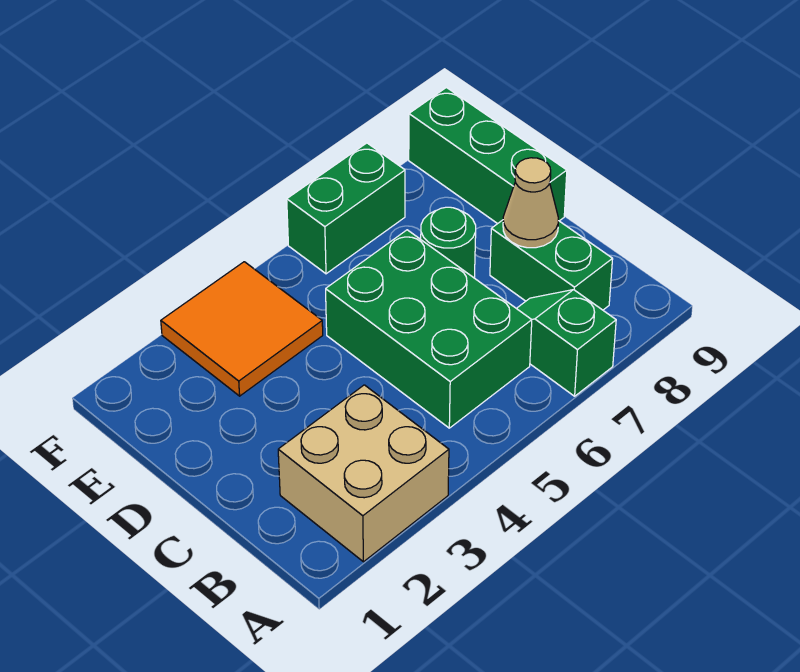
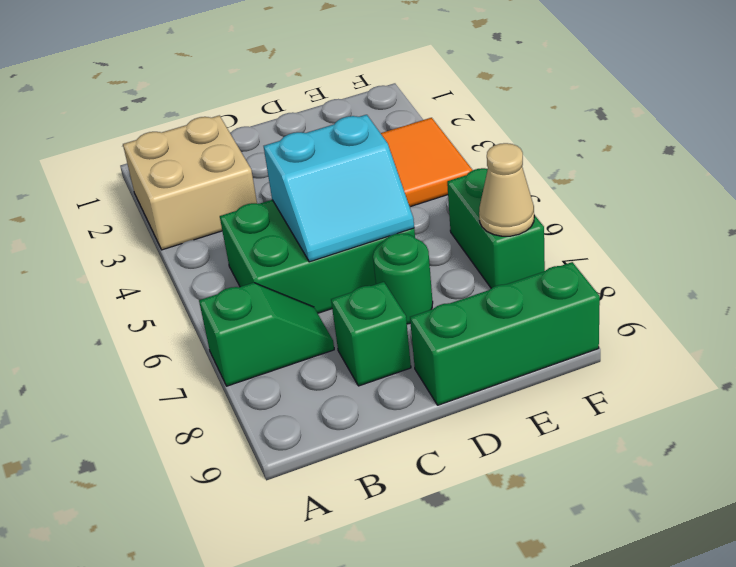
green 1x2 brick [490,220,613,310] -> green 1x1 brick [331,282,411,386]
none -> cyan 2x2 slope [264,115,414,262]
tan 1x1 cone [503,158,558,248] -> tan 1x1 cone moved to [479,143,534,236]

